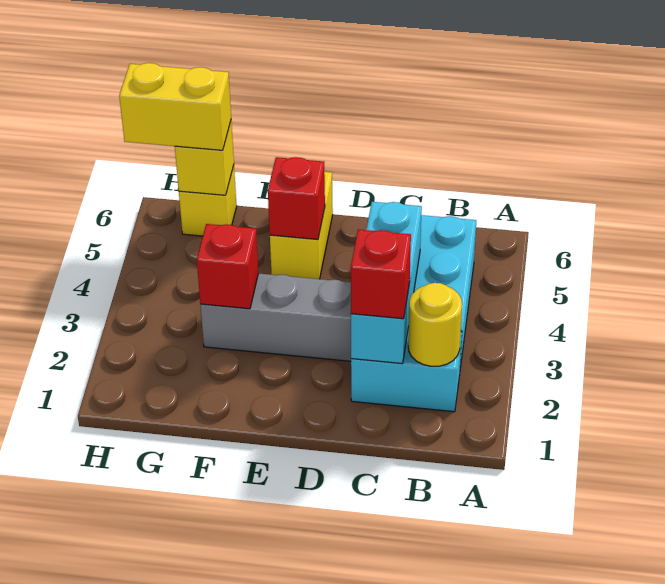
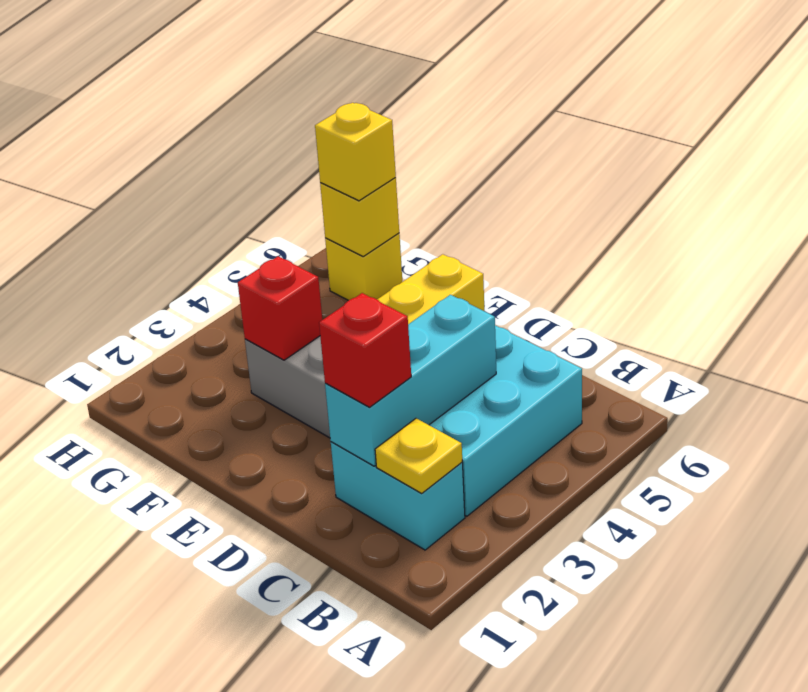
yellow 1x1 round brick [408,283,462,366] -> yellow 1x1 plate [375,418,462,493]
red 1x1 brick [268,157,325,240] -> none
yellow 1x2 brick [119,63,231,150] -> yellow 1x1 brick [315,103,396,201]

